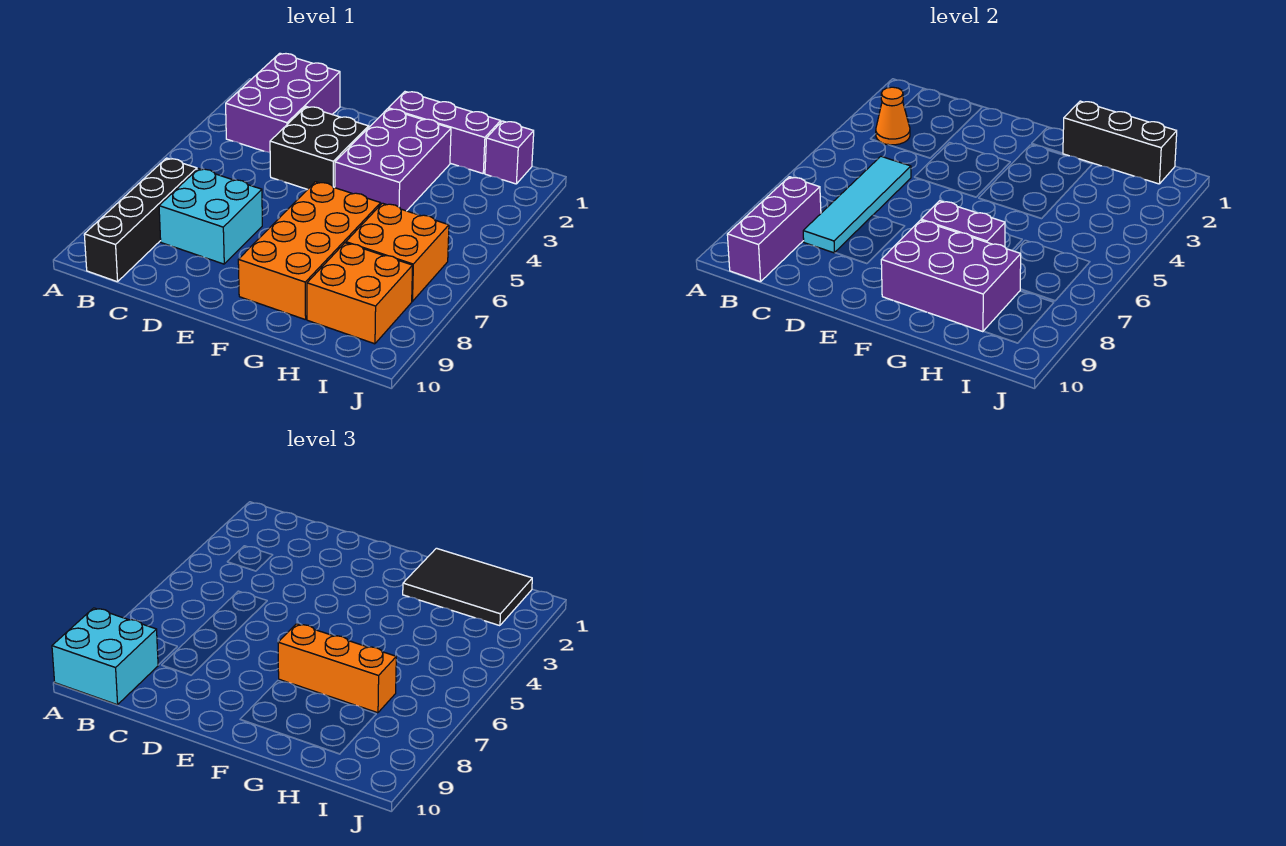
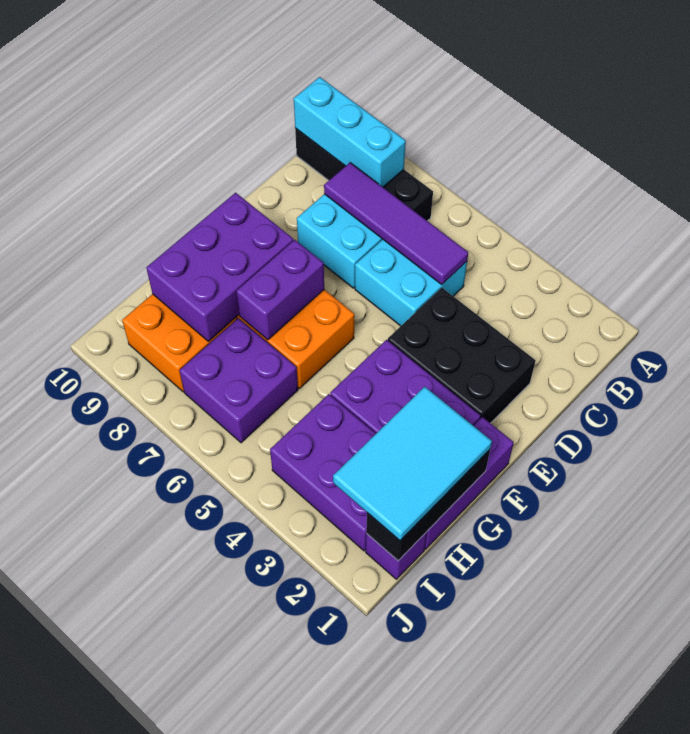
cyan 2x2 brick [52,608,158,705] -> cyan 2x2 brick moved to [355,239,467,326]
purple 2x3 brick [226,53,340,153] -> purple 2x3 brick moved to [270,394,376,551]
orange 1x1 cone [876,87,910,145] -> none
purple 1x3 brick [727,177,821,282] -> cyan 1x3 brick [294,77,406,187]
cyan 1x4 tile [803,156,911,253] -> purple 1x4 tile [324,163,468,284]
black 2x2 brick [270,107,369,189] -> black 2x3 brick [388,288,536,423]
orange 1x3 brick [278,624,396,713] -> none
black 2x3 tile [403,548,532,626] -> cyan 2x3 tile [333,387,492,540]
orange 2x2 brick [346,203,449,301] -> purple 2x2 brick [180,318,298,443]

